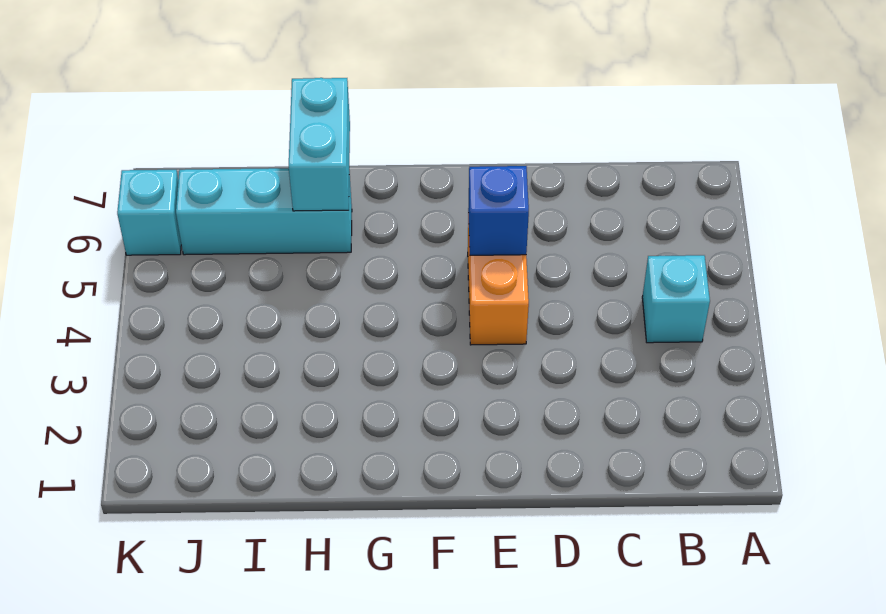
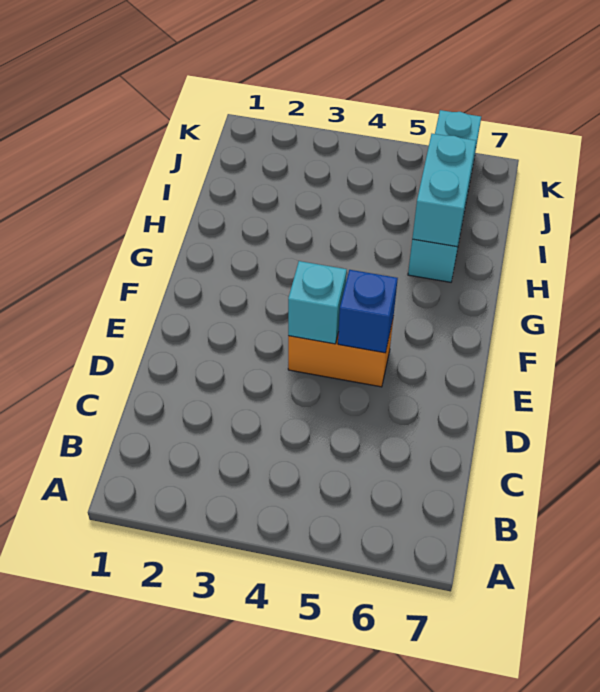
cyan 1x1 brick [642,255,710,343] -> cyan 1x1 brick moved to [288,261,347,344]
cyan 1x2 brick [289,78,350,211] -> cyan 1x2 brick turned to [412,134,476,247]

